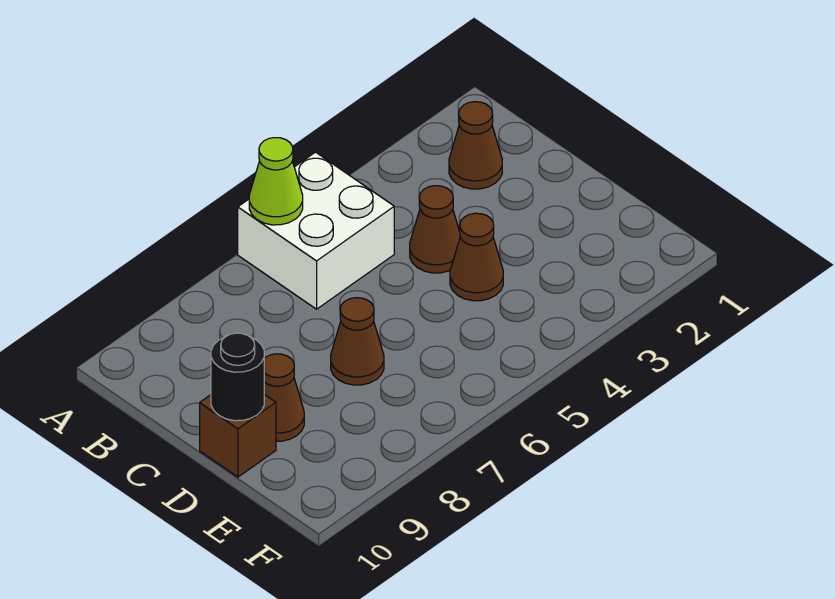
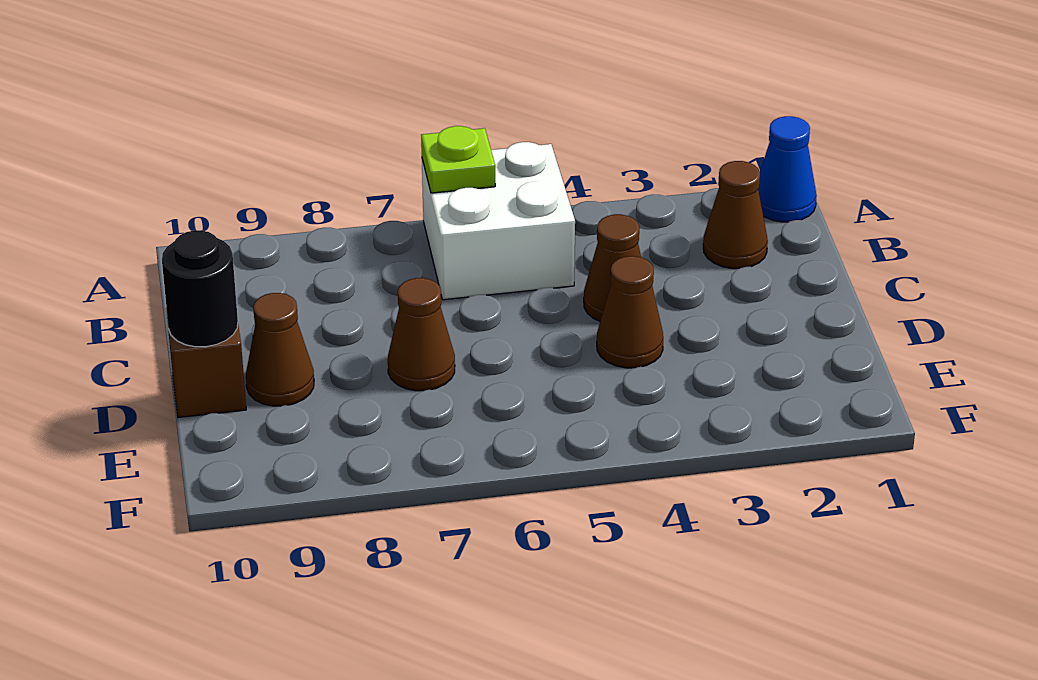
none -> blue 1x1 cone [758,116,817,222]
lime 1x1 cone [249,138,303,225] -> lime 1x1 plate [421,126,495,193]

